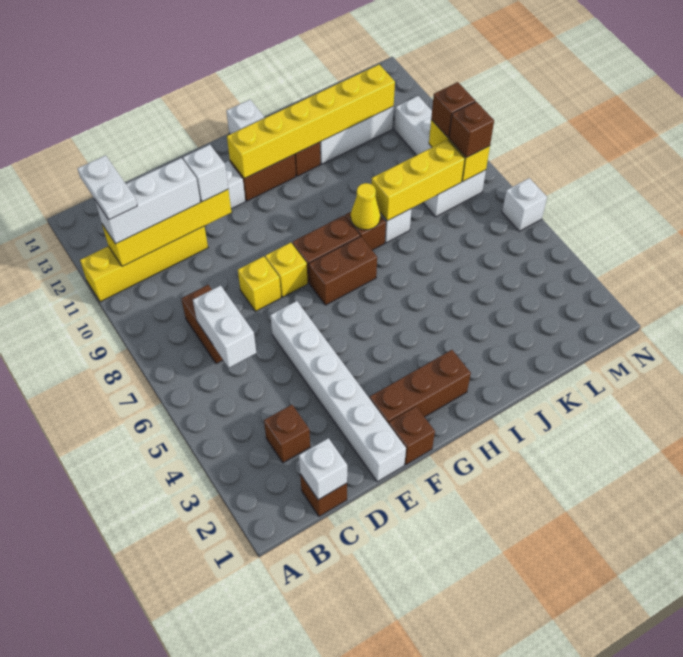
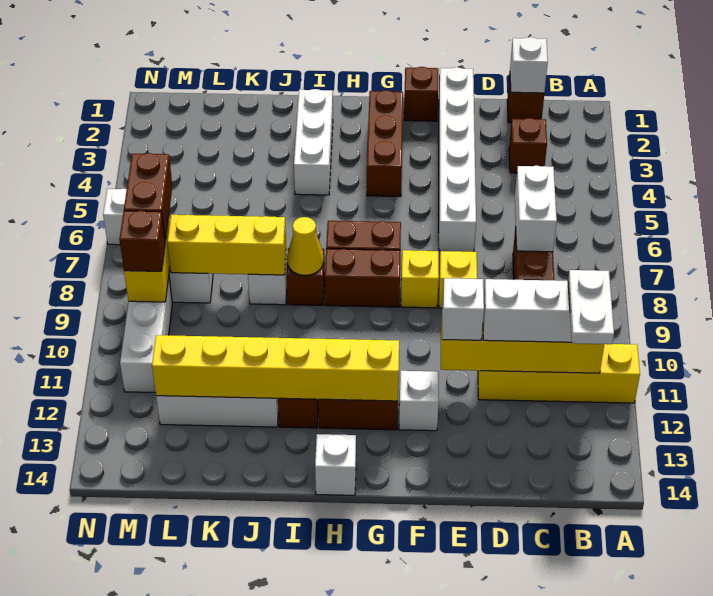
brown 1x3 brick [370,350,471,424] -> brown 1x3 brick turned to [367,90,403,197]
none -> white 1x3 brick [294,89,333,195]
brown 1x1 brick [449,102,494,158] -> brown 1x2 brick [124,153,172,241]

